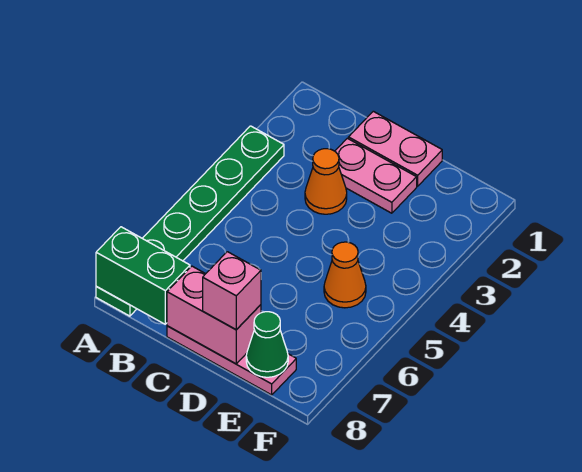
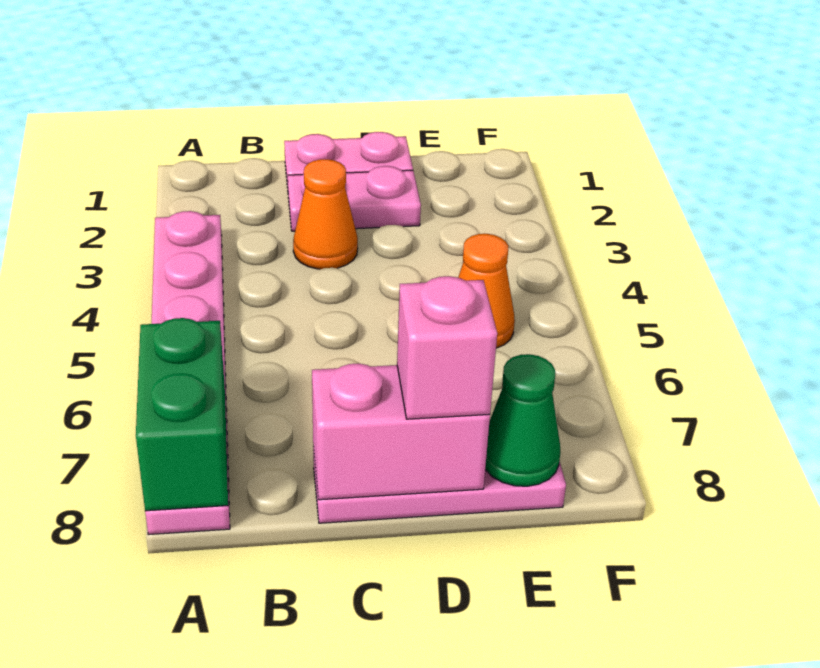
green 1x6 plate [96,126,284,316] -> pink 1x6 plate [145,211,230,535]
green 1x2 brick [96,227,190,324] -> green 1x2 brick turned to [136,318,228,511]

